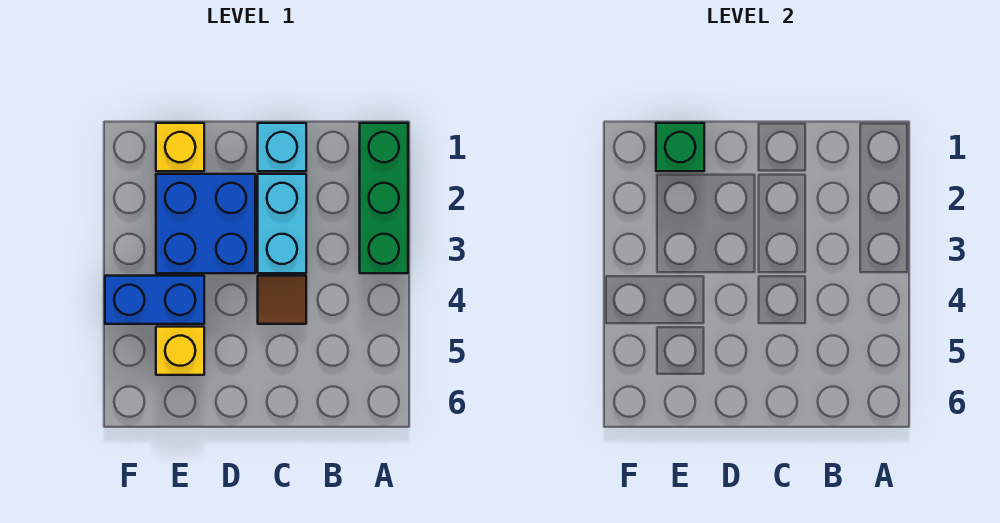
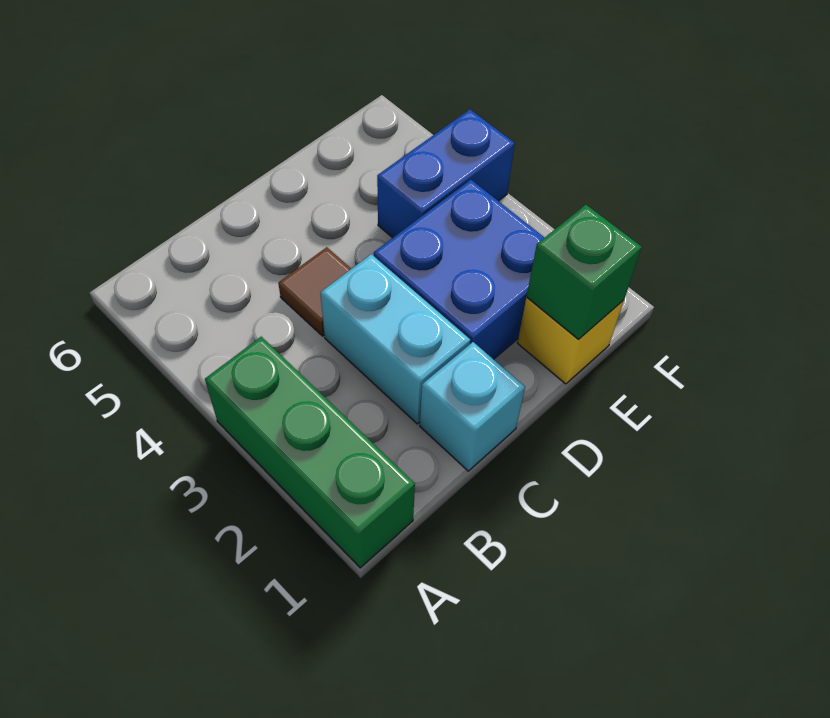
yellow 1x1 brick [156,327,204,375] -> none

